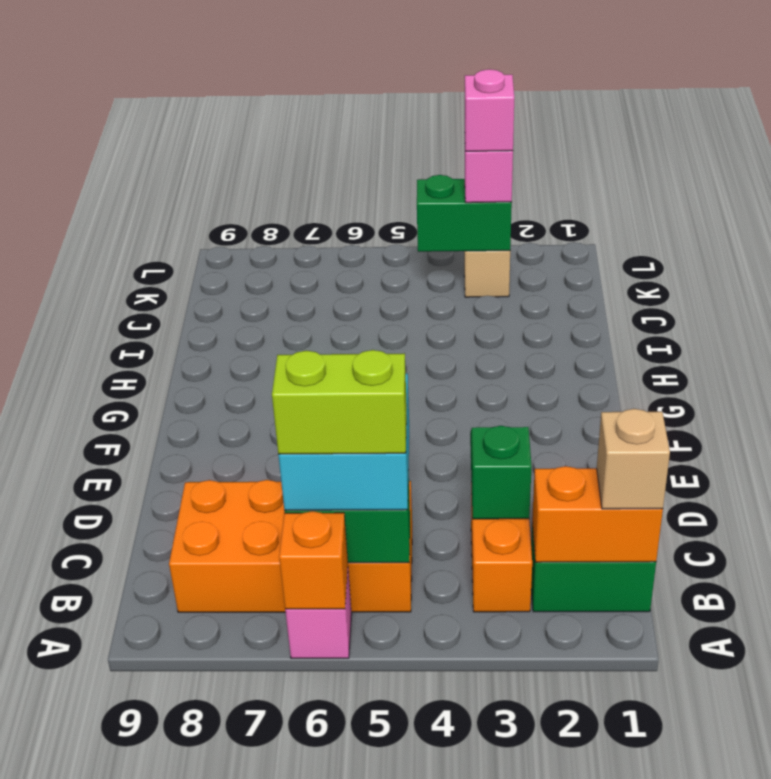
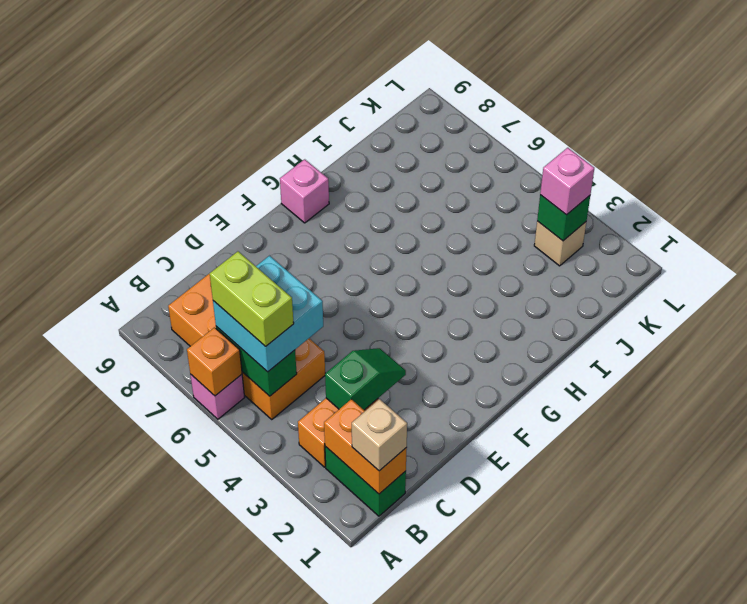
green 1x2 brick [417,175,512,252] -> green 1x1 brick [537,195,590,241]
pink 1x1 brick [465,69,514,151] -> pink 1x1 brick moved to [280,159,329,223]

